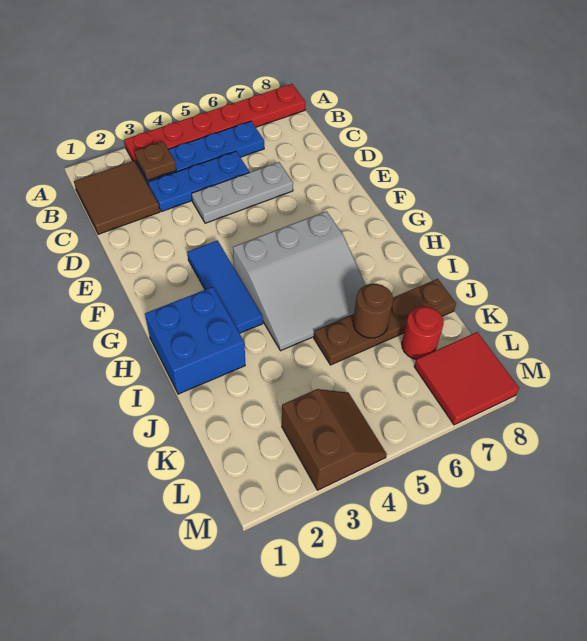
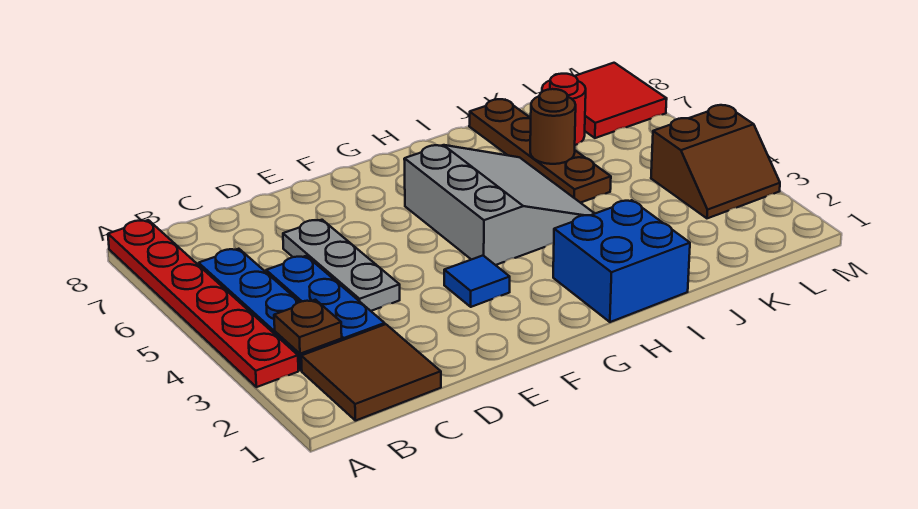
blue 1x3 tile [187,241,263,333] -> blue 1x1 tile [444,256,510,307]
brown 2x2 slope [282,389,387,490] -> brown 2x2 slope turned to [651,105,780,218]

